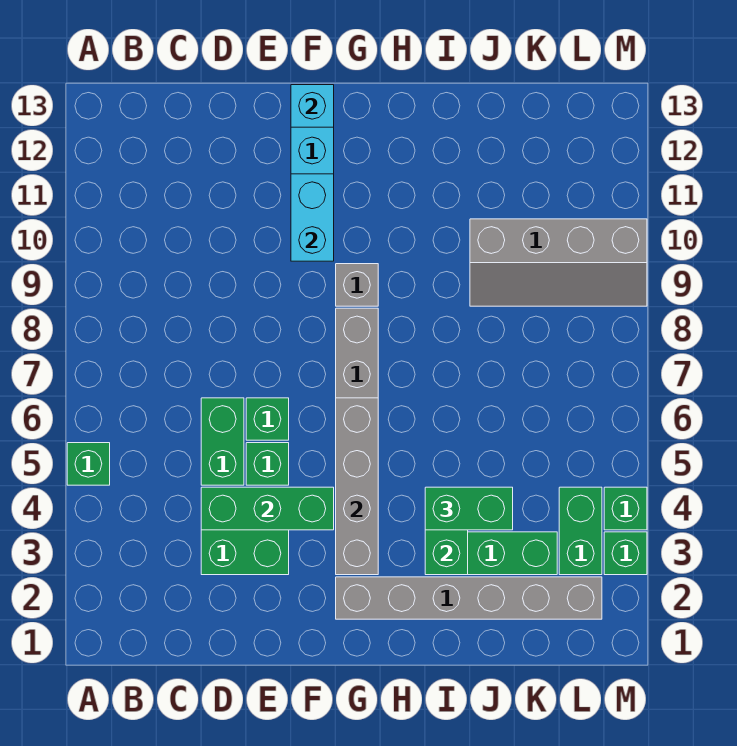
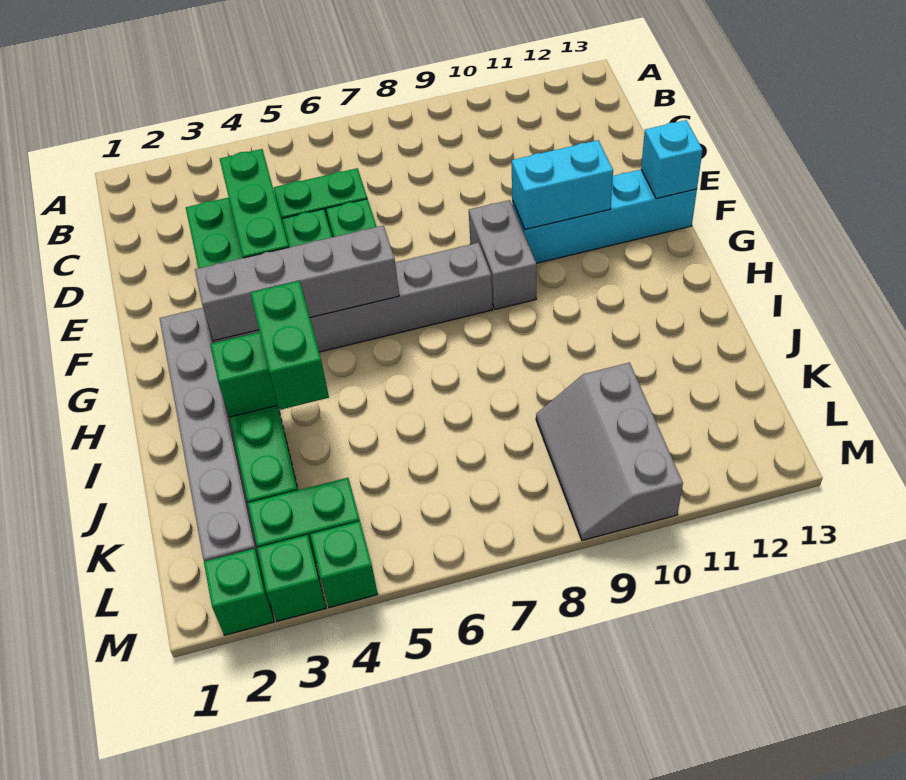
green 1x1 brick [67,443,110,485] -> green 1x1 brick moved to [204,549,274,635]
grey 1x1 brick [336,264,378,306] -> grey 1x2 brick [469,200,536,309]
grey 2x4 slope [470,219,647,306] -> grey 2x3 slope [536,363,683,540]

